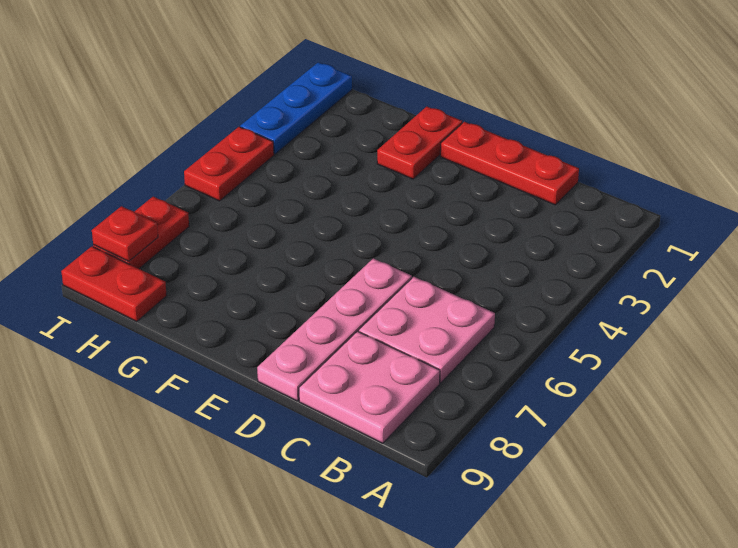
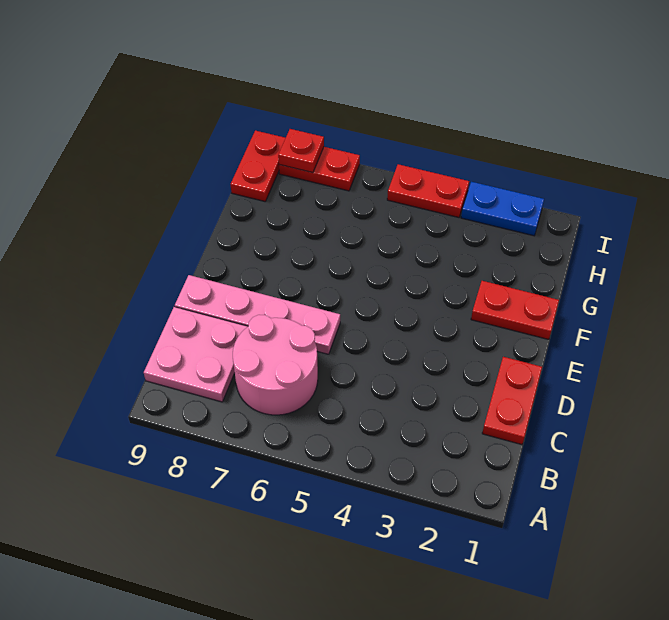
pink 2x2 plate [359,277,495,383] -> pink 2x2 round brick [233,315,318,415]
red 1x3 plate [440,122,579,205] -> red 1x2 plate [482,357,542,445]
blue 1x3 plate [240,62,352,154] -> blue 1x2 plate [461,182,544,236]

